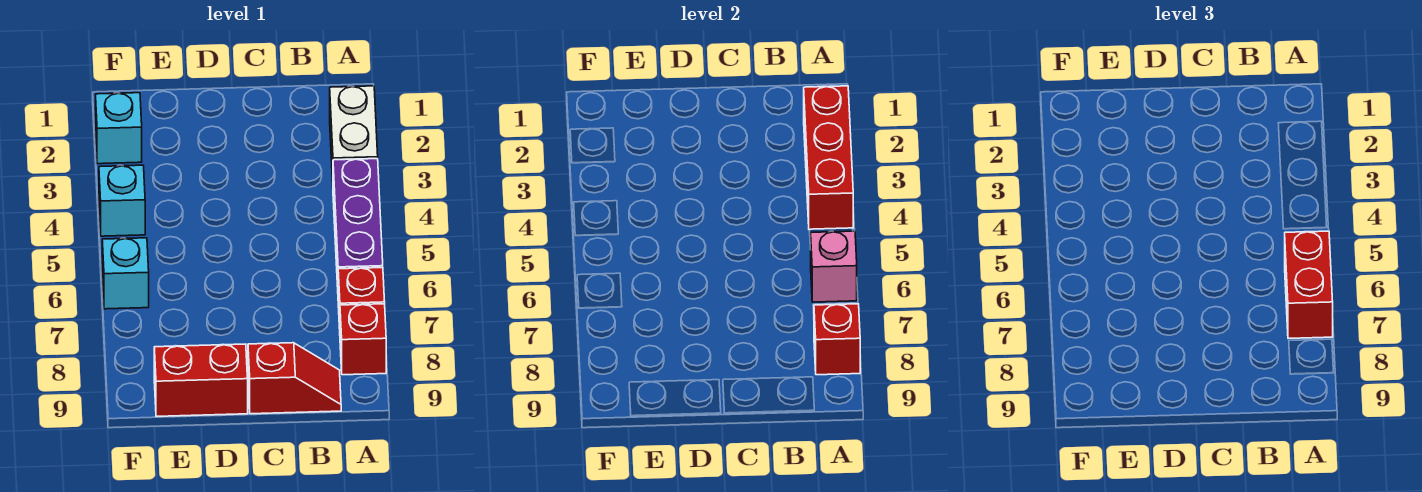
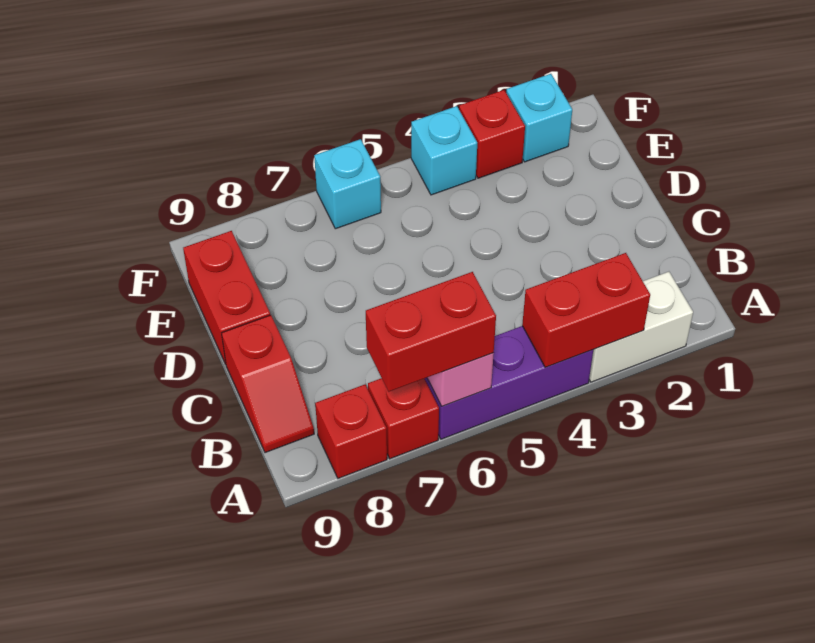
red 1x3 brick [804,86,853,230] -> red 1x2 brick [522,253,650,368]
red 1x1 brick [814,304,860,375] -> red 1x1 brick moved to [459,90,525,178]

